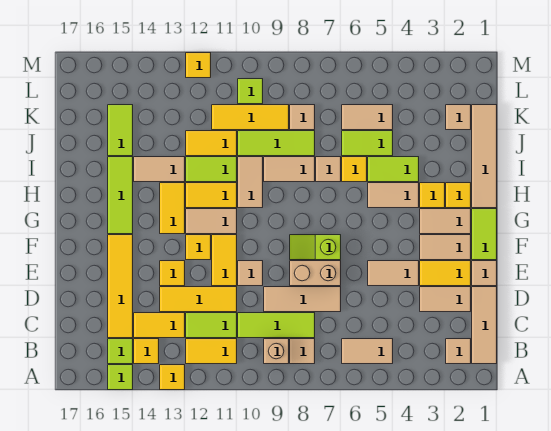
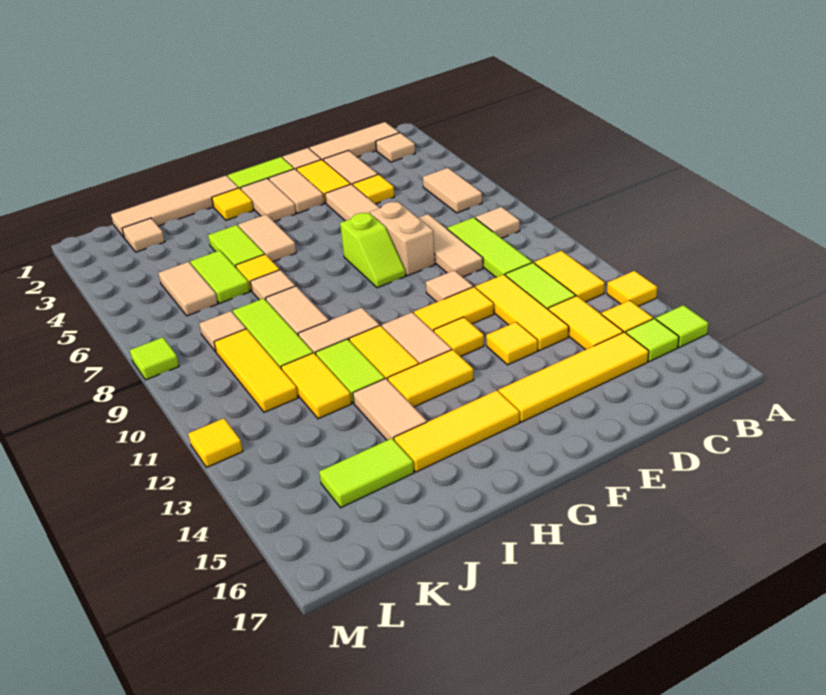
tan 1x1 brick [264,339,289,364] -> none
lime 1x3 tile [108,157,133,234] -> yellow 1x3 tile [394,390,520,472]
yellow 1x1 tile [420,183,445,208] -> yellow 1x1 tile moved to [353,175,394,204]
lime 1x1 tile [238,79,263,104] -> lime 1x1 tile moved to [130,337,179,380]

